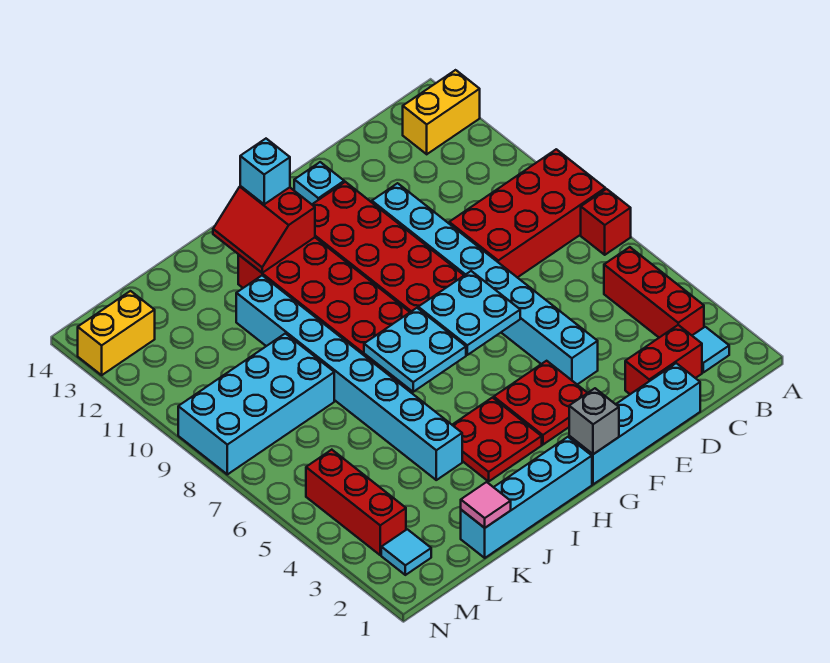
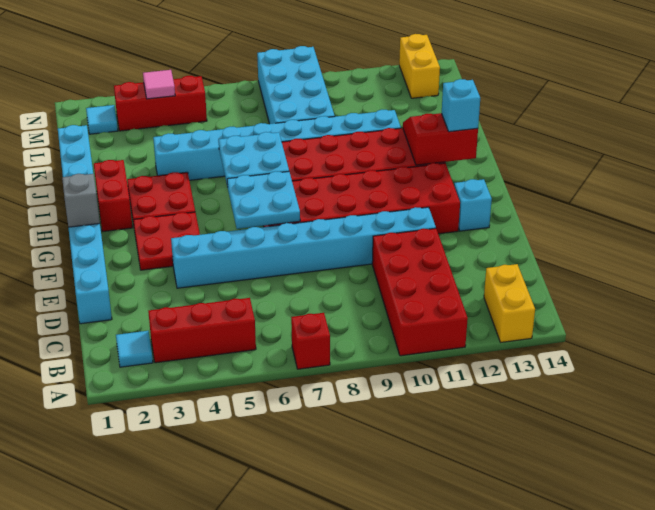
red 2x4 brick [449,149,605,278] -> red 2x4 brick moved to [372,228,468,356]
red 1x2 brick [625,325,702,394] -> red 1x2 brick moved to [94,160,132,232]
pink 1x1 tile [461,482,511,528] -> pink 1x1 tile moved to [143,70,175,99]

